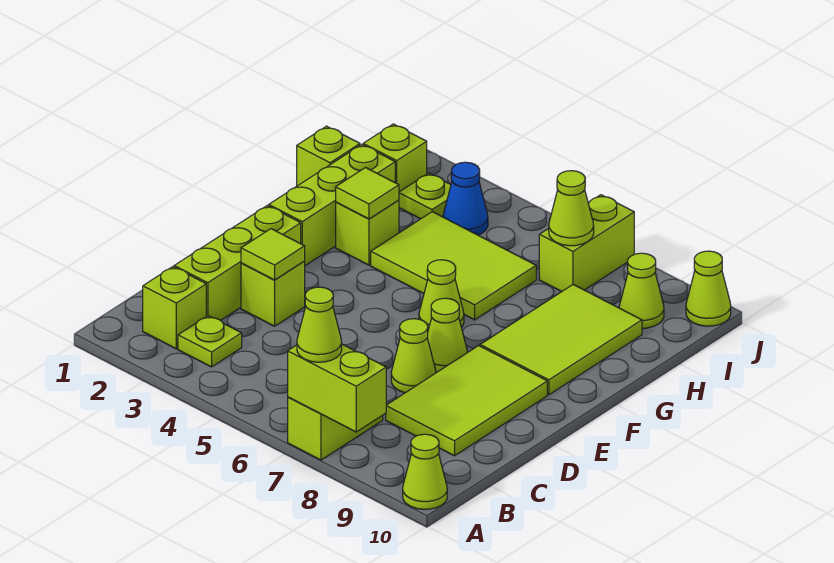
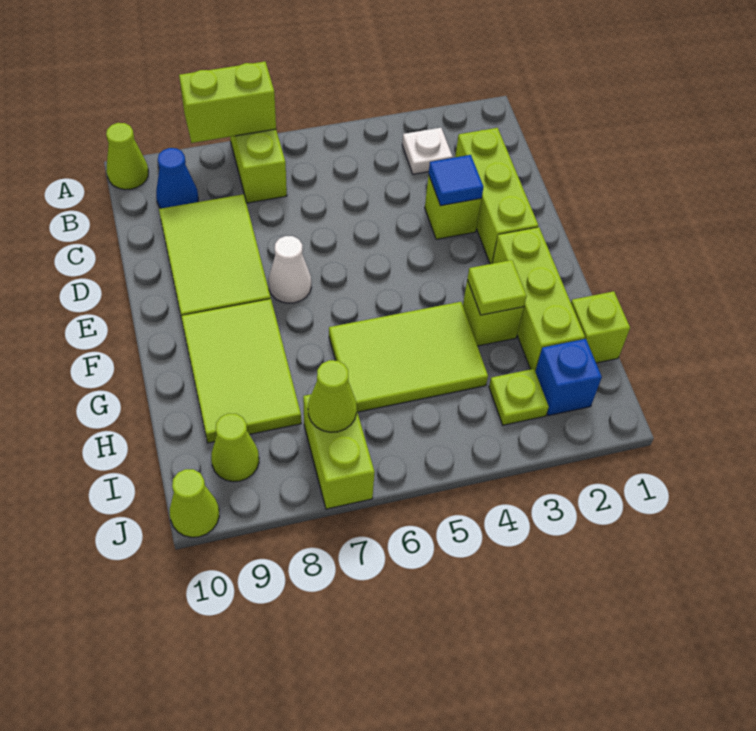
lime 1x1 cone [297,287,342,362] -> none
lime 1x1 brick [143,267,206,349] -> none
lime 1x1 plate [178,316,242,367] -> white 1x1 plate [402,128,453,174]
lime 1x1 tile [241,229,305,280] -> blue 1x1 tile [429,155,483,206]
lime 1x1 cone [391,319,436,393] -> none
lime 1x1 cone [427,298,467,372] -> white 1x1 cone [268,236,311,303]
lime 1x1 cone [419,260,464,330] -> none
lime 1x1 brick [363,124,427,192] -> blue 1x1 brick [535,339,602,416]
blue 1x1 cone [443,162,488,235] -> blue 1x1 cone moved to [156,148,198,208]

